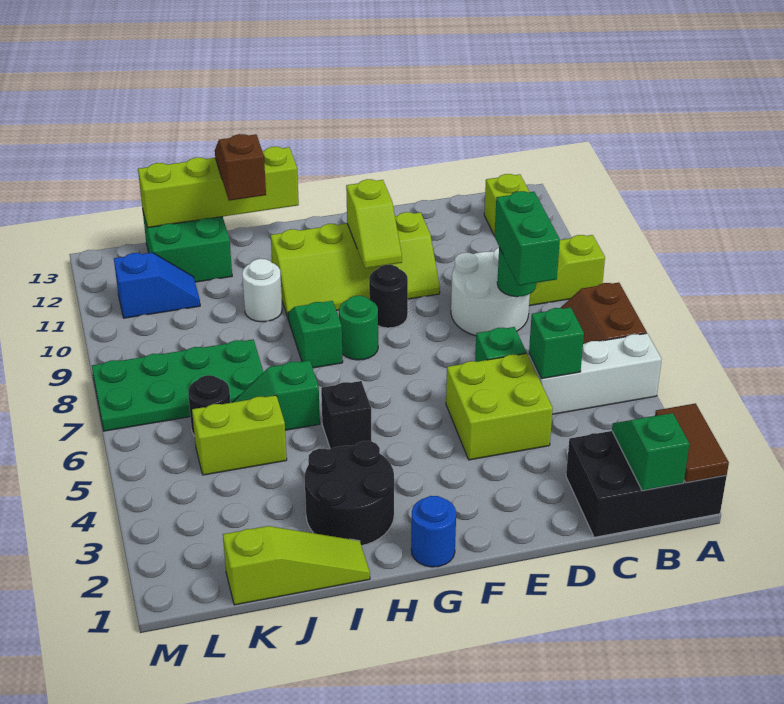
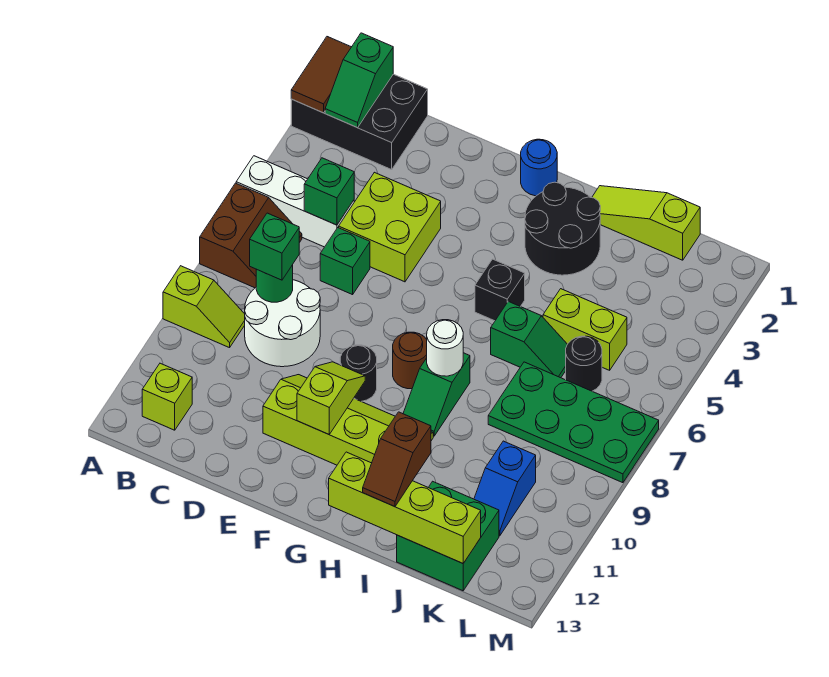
green 1x2 brick [495,191,560,286] -> green 1x1 brick [250,213,299,280]
green 1x1 round brick [339,296,378,360] -> brown 1x1 round brick [393,332,427,389]
white 1x1 round brick [242,259,282,322] -> white 1x1 round brick moved to [427,320,463,376]
blue 1x2 slope [114,253,200,318] -> blue 1x2 slope turned to [474,441,536,536]

